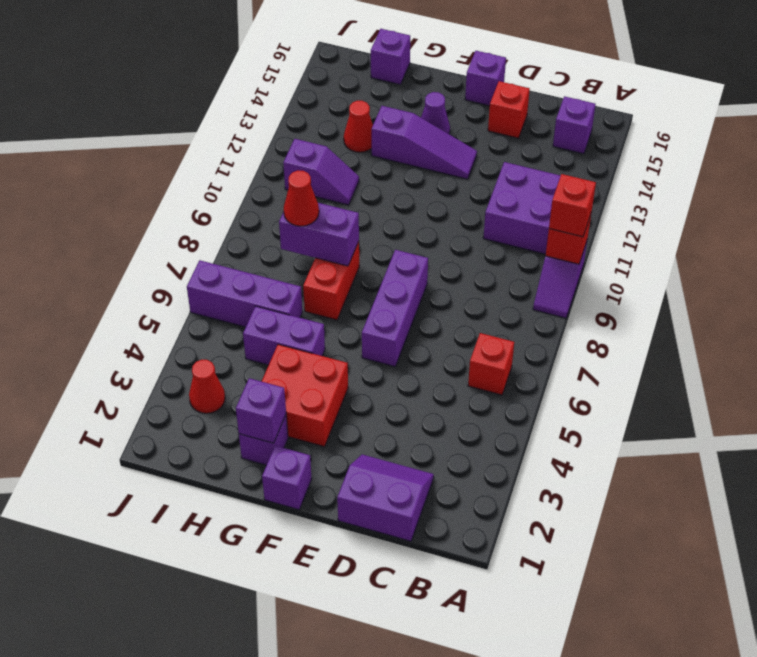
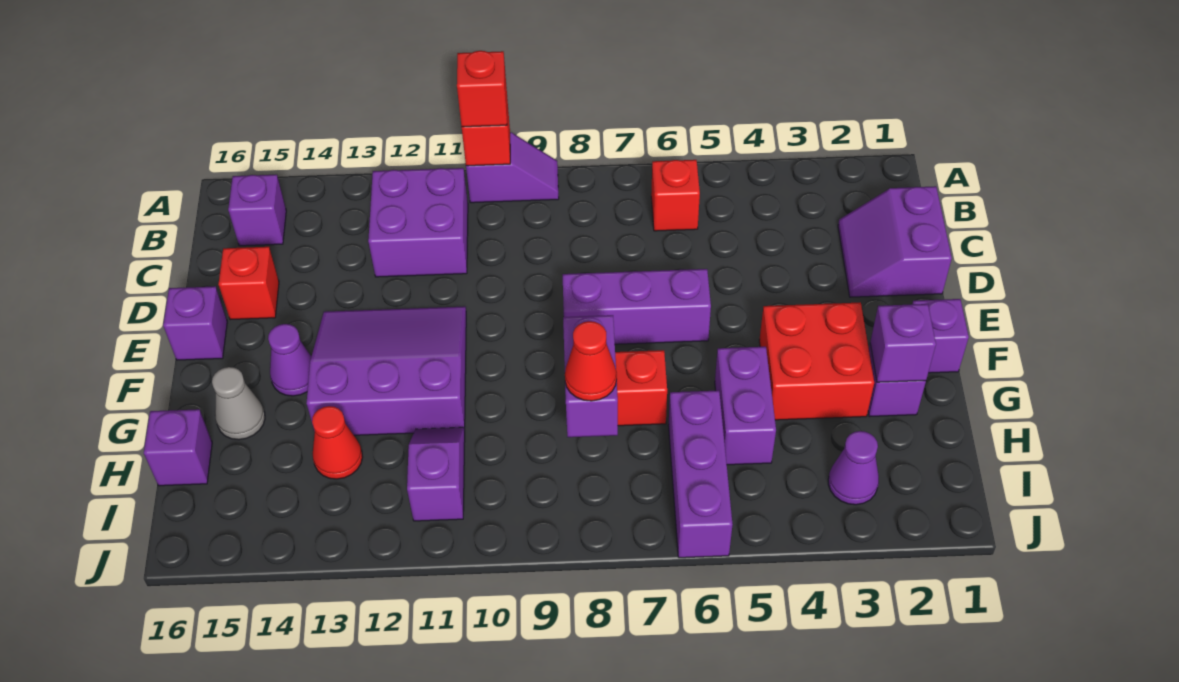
purple 1x3 slope [372,106,477,179] -> purple 3x3 slope [307,307,466,435]
none -> grey 1x1 cone [212,367,265,440]
red 1x1 cone [189,360,225,413] -> purple 1x1 cone [828,431,879,505]

